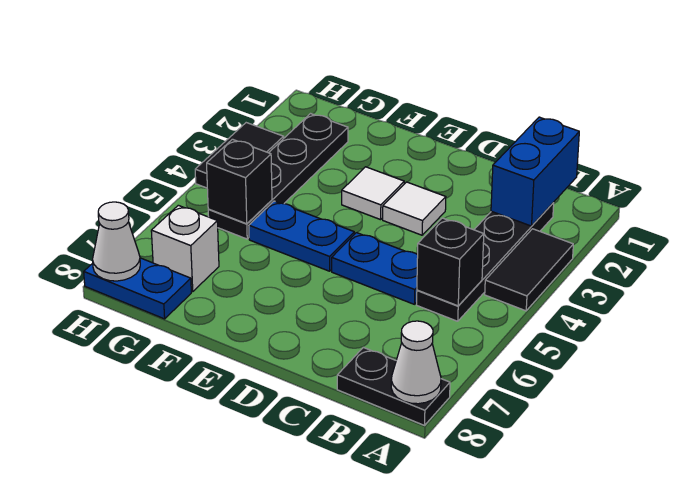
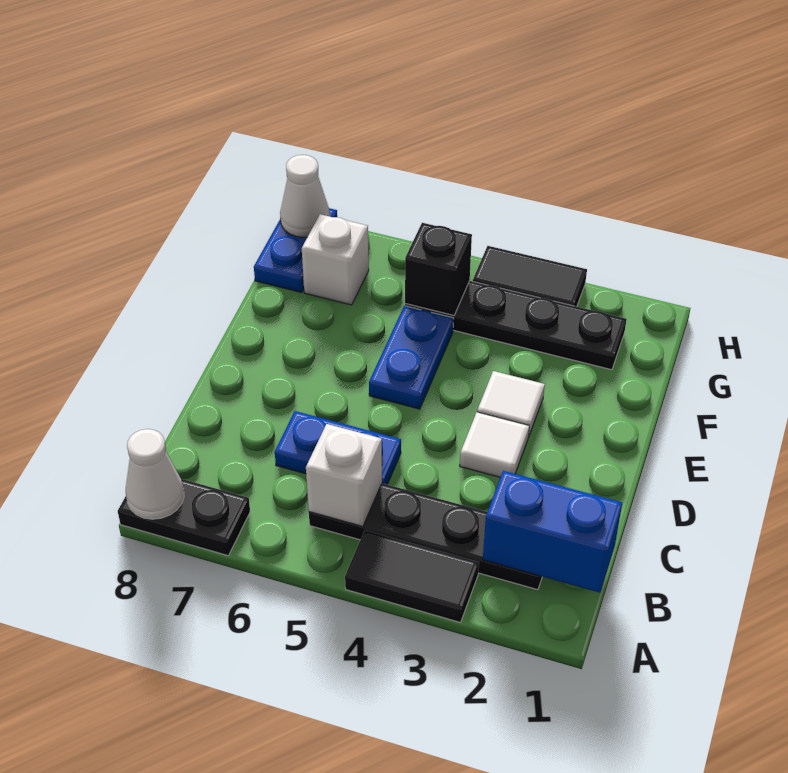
black 1x2 plate [337,347,450,425] -> black 1x2 plate turned to [118,479,250,556]
black 1x1 brick [417,218,484,306] -> white 1x1 brick [306,424,382,526]
blue 1x2 plate [332,233,418,304] -> blue 1x2 plate turned to [275,411,401,485]

